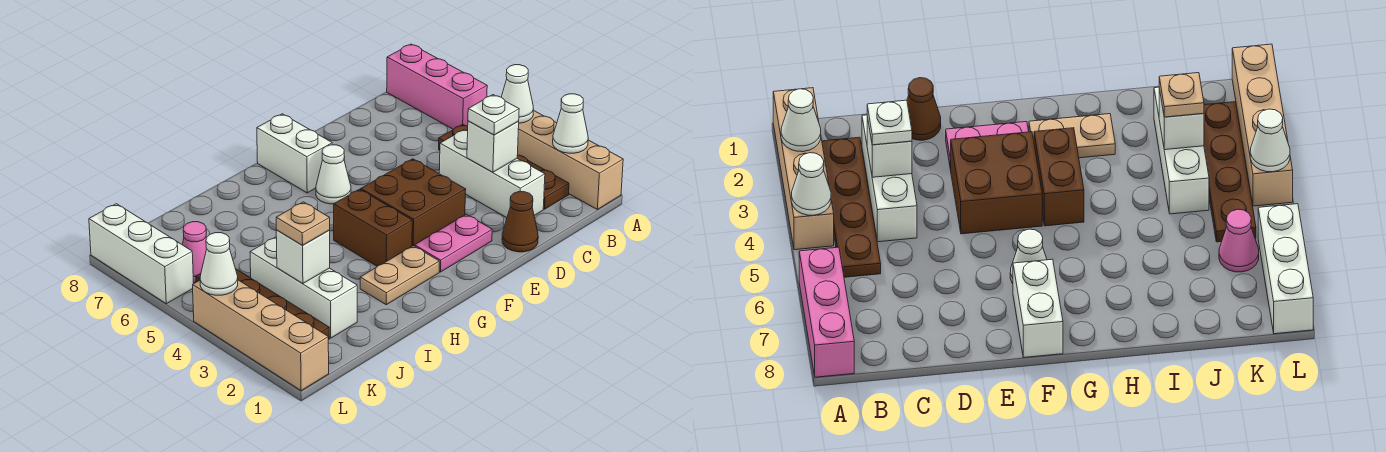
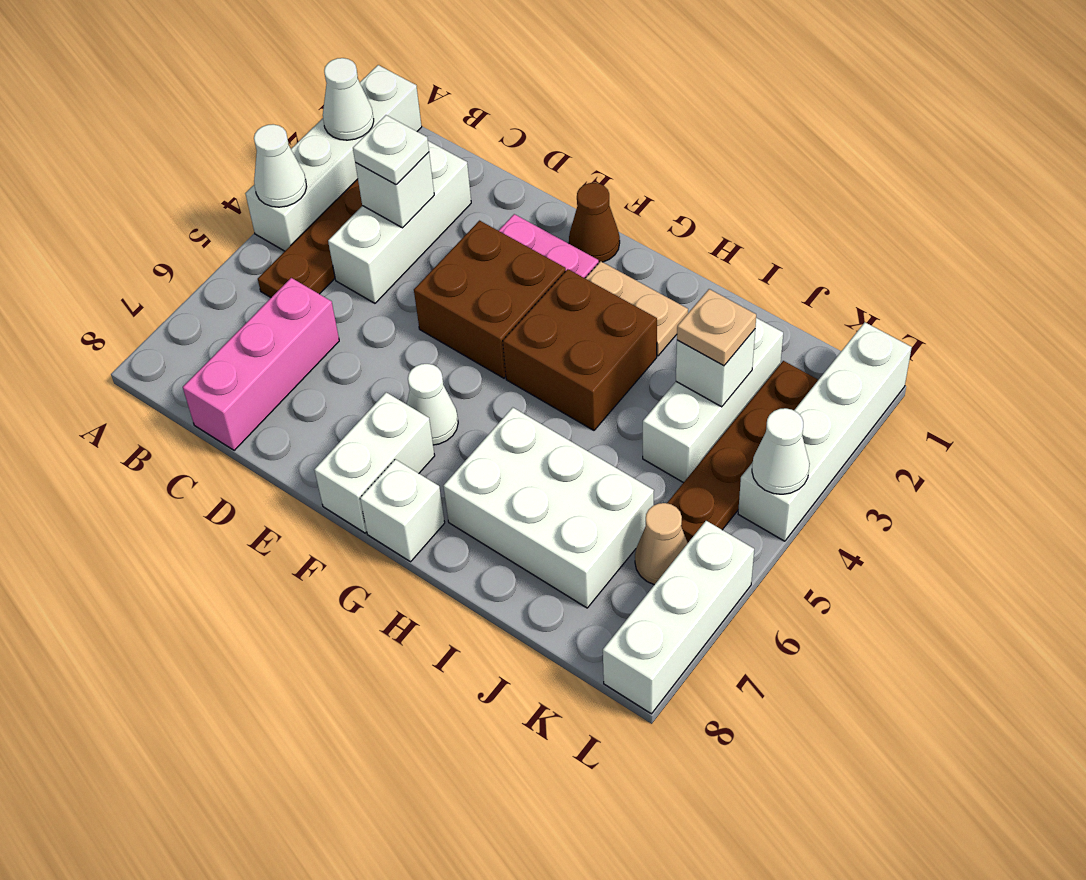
tan 1x4 brick [518,110,623,209] -> white 1x4 brick [245,65,422,251]
pink 1x3 brick [387,44,487,129] -> pink 1x3 brick moved to [183,278,339,450]
brown 1x1 cone [502,192,538,252] -> brown 1x1 cone moved to [569,183,620,262]
brown 1x2 brick [334,189,412,266] -> brown 2x2 brick [503,269,657,430]
none -> white 1x1 brick [360,459,445,562]
none -> white 2x3 brick [443,407,654,608]
pink 1x1 cone [182,222,206,283] -> tan 1x1 cone [635,503,688,585]
tan 1x4 brick [193,280,329,391] -> white 1x4 brick [738,322,912,541]

